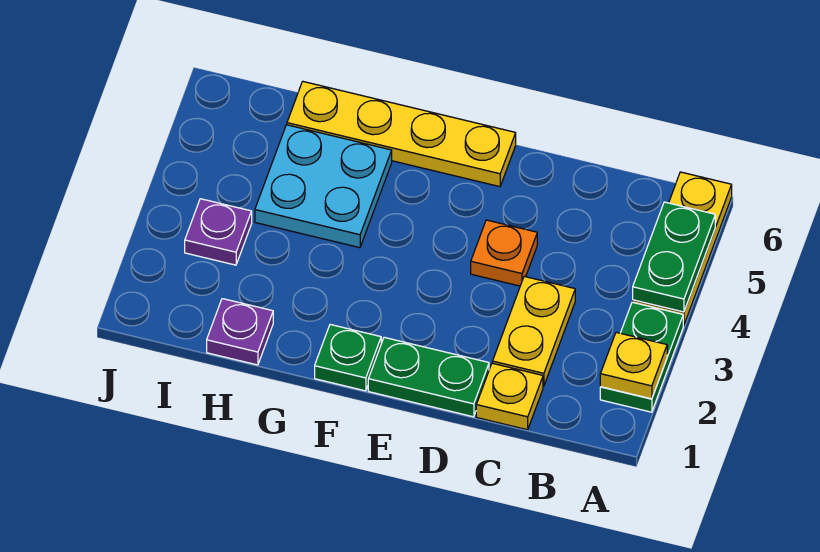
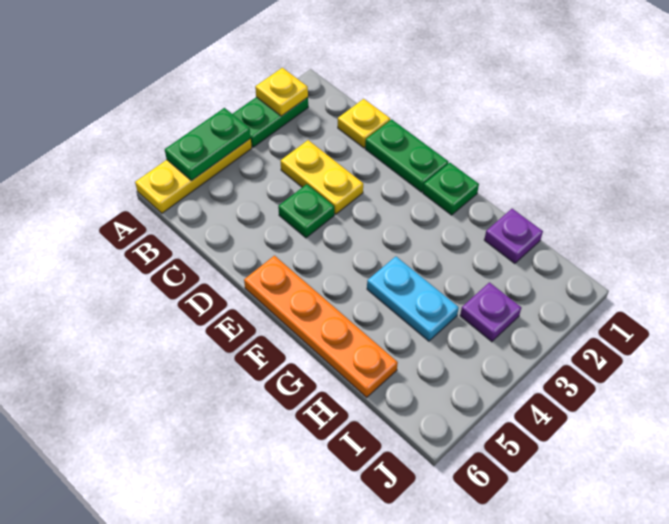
yellow 1x2 plate [493,276,575,386] -> yellow 1x2 plate turned to [281,140,363,214]
orange 1x1 plate [471,220,537,286] -> green 1x1 plate [278,184,334,238]
yellow 1x4 plate [287,82,516,187] -> orange 1x4 plate [244,256,398,397]
cyan 2x2 plate [255,125,392,248] -> cyan 1x2 plate [367,257,459,341]

